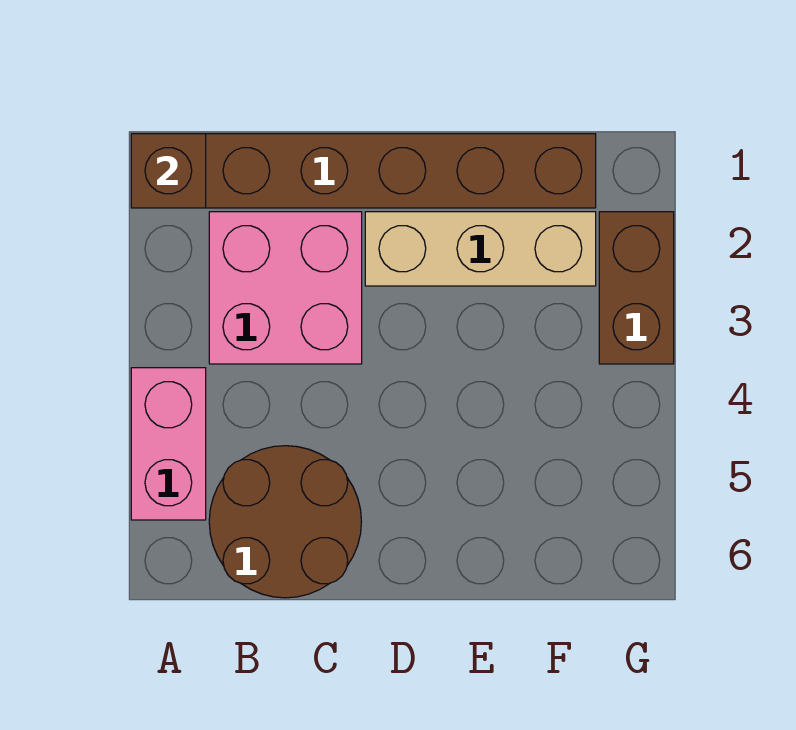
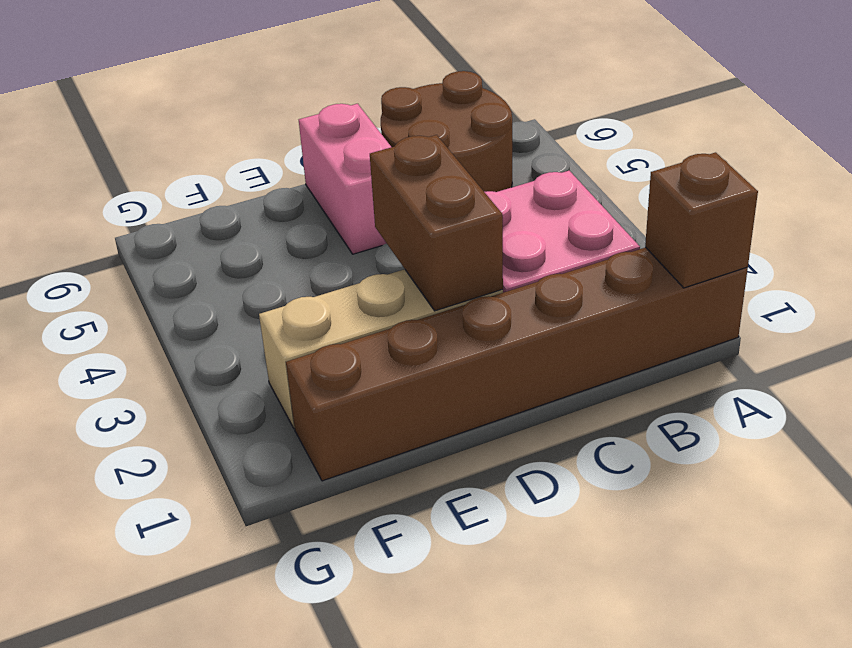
pink 1x2 brick [131,368,206,520] -> pink 1x2 brick moved to [299,104,391,254]
brown 1x2 brick [599,212,674,364] -> brown 1x2 brick moved to [370,135,503,311]

